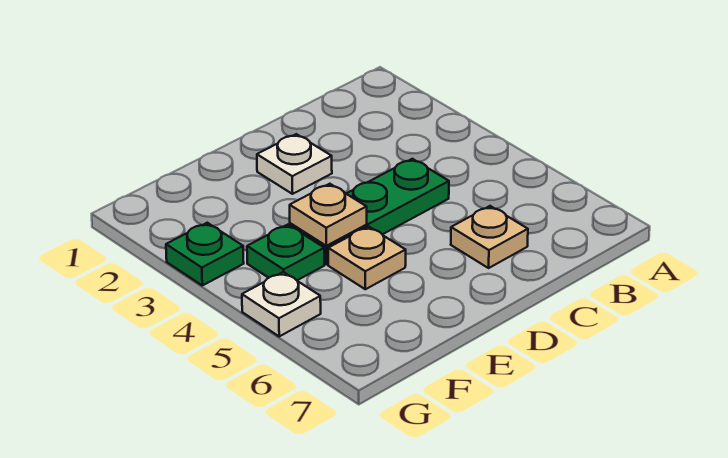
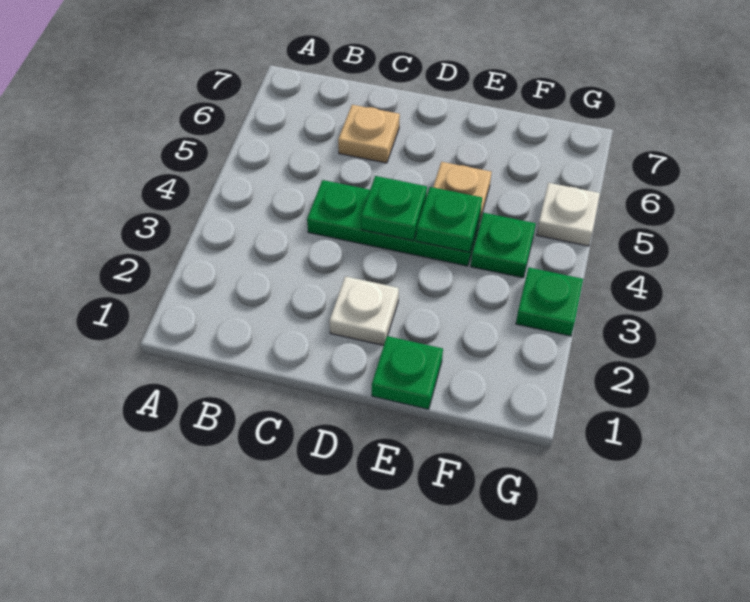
none -> green 1x1 plate [361,176,427,240]
none -> green 1x1 plate [372,336,443,409]
tan 1x1 plate [290,184,367,246] -> green 1x1 plate [416,187,482,252]

